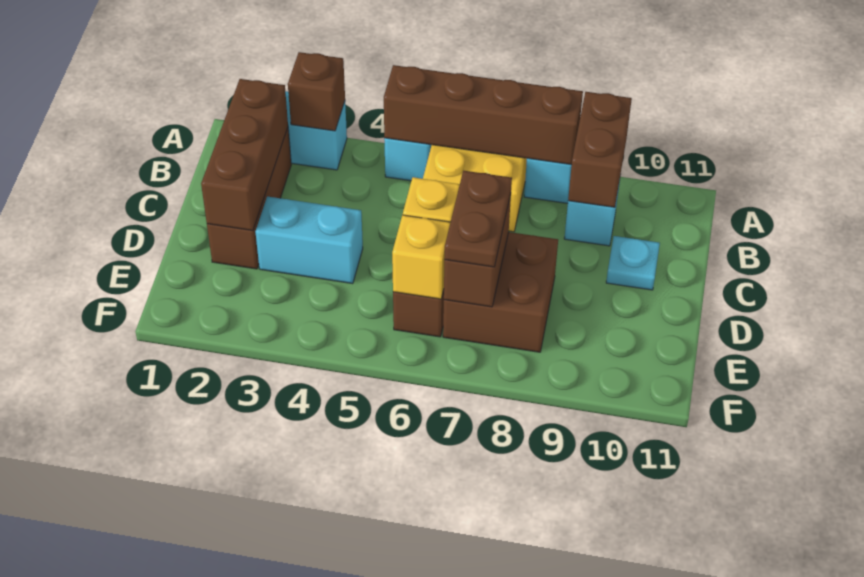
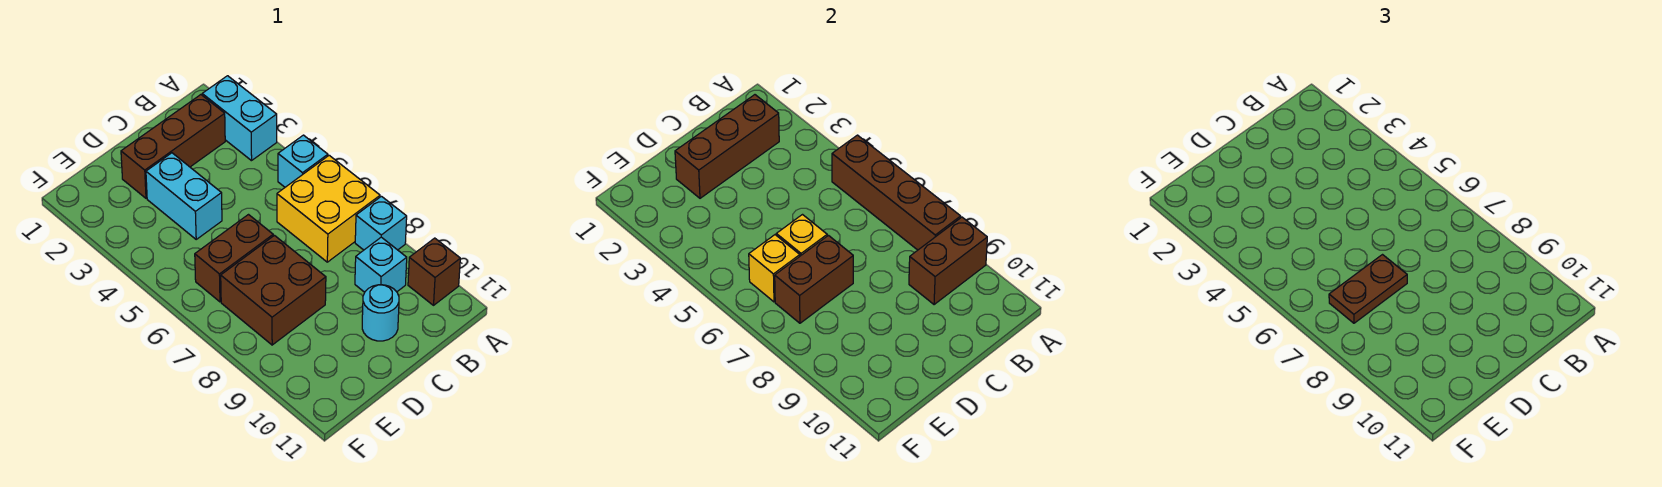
brown 1x1 brick [288,52,345,131] -> brown 1x1 brick moved to [408,238,460,305]
cyan 1x1 plate [606,236,660,290] -> cyan 1x1 round brick [362,285,399,341]

